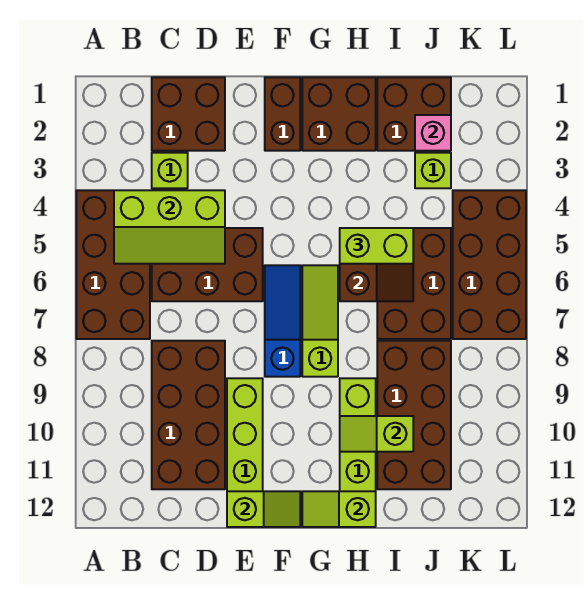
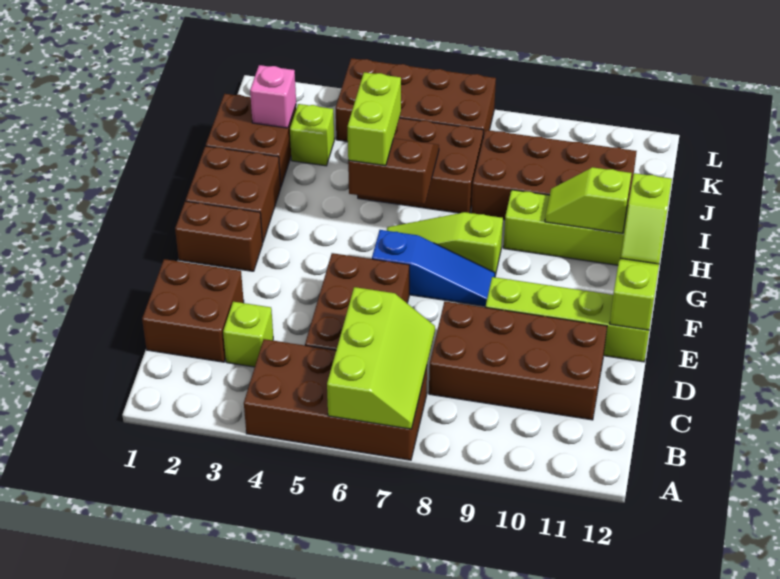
lime 2x3 slope [114,190,225,264] -> lime 2x3 slope moved to [327,287,435,429]
blue 1x3 slope [265,265,300,377] -> blue 1x3 slope turned to [372,230,495,306]
lime 1x2 slope [340,416,413,452] -> lime 1x2 slope turned to [545,167,632,233]

